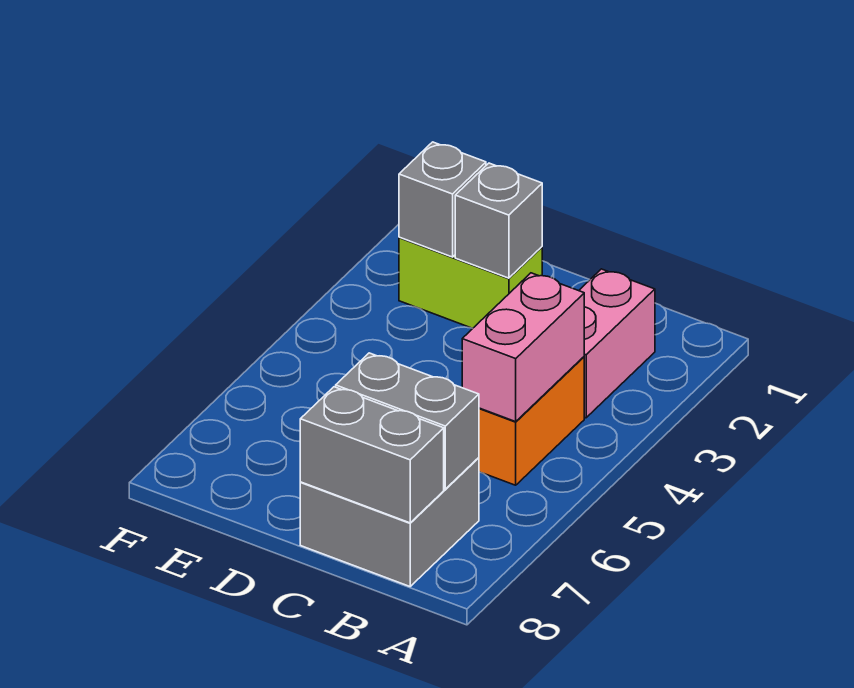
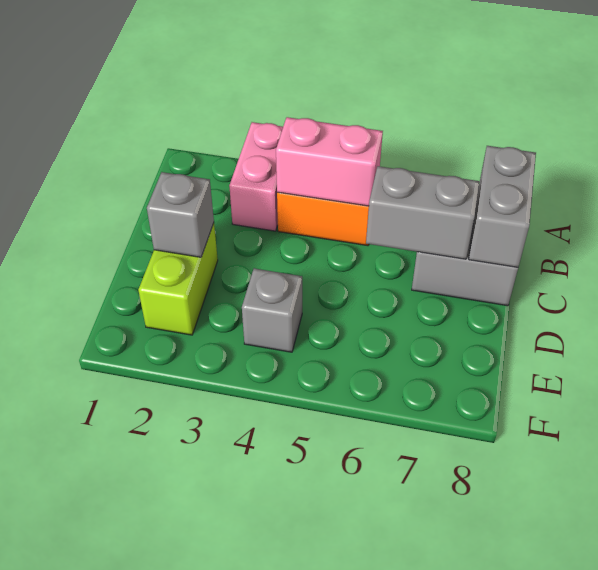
pink 1x2 brick [579,269,655,418] -> pink 1x2 brick turned to [229,122,283,231]
grey 1x2 brick [336,353,479,489] -> grey 1x2 brick turned to [366,166,479,259]
grey 1x1 brick [399,142,486,257] -> grey 1x1 brick moved to [242,268,302,352]

